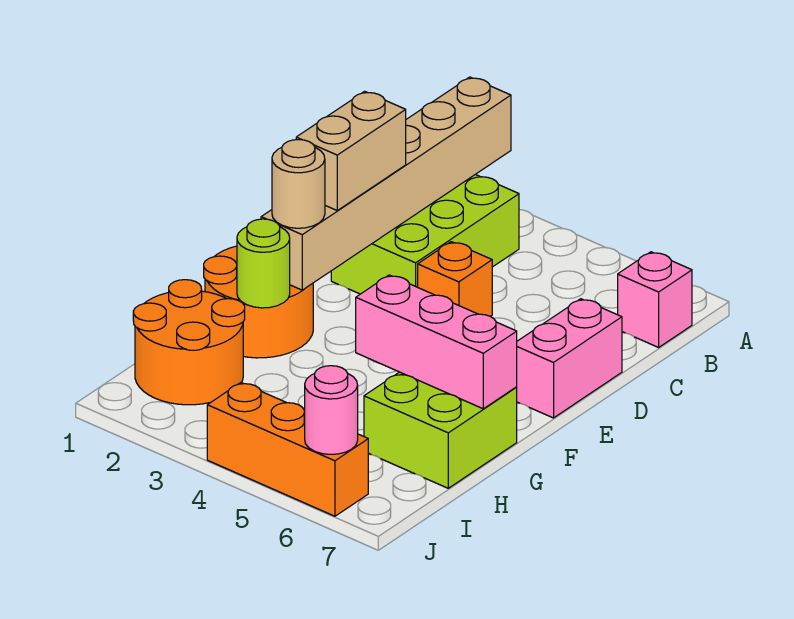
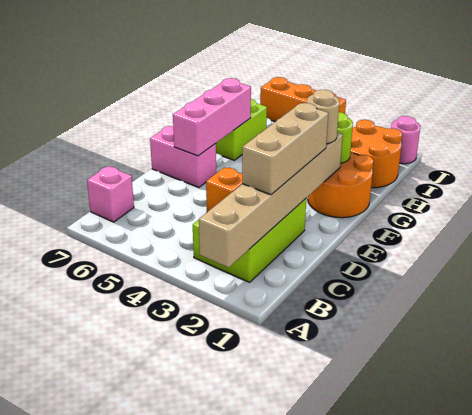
tan 1x2 brick [296,91,406,210] -> tan 1x3 brick [242,103,328,195]
pink 1x2 brick [517,299,622,418] -> pink 1x2 brick turned to [150,126,216,187]
pink 1x3 brick [356,275,517,409] -> pink 1x3 brick turned to [173,78,251,156]
pink 1x1 round brick [304,366,358,454] -> pink 1x1 round brick moved to [391,116,420,164]

